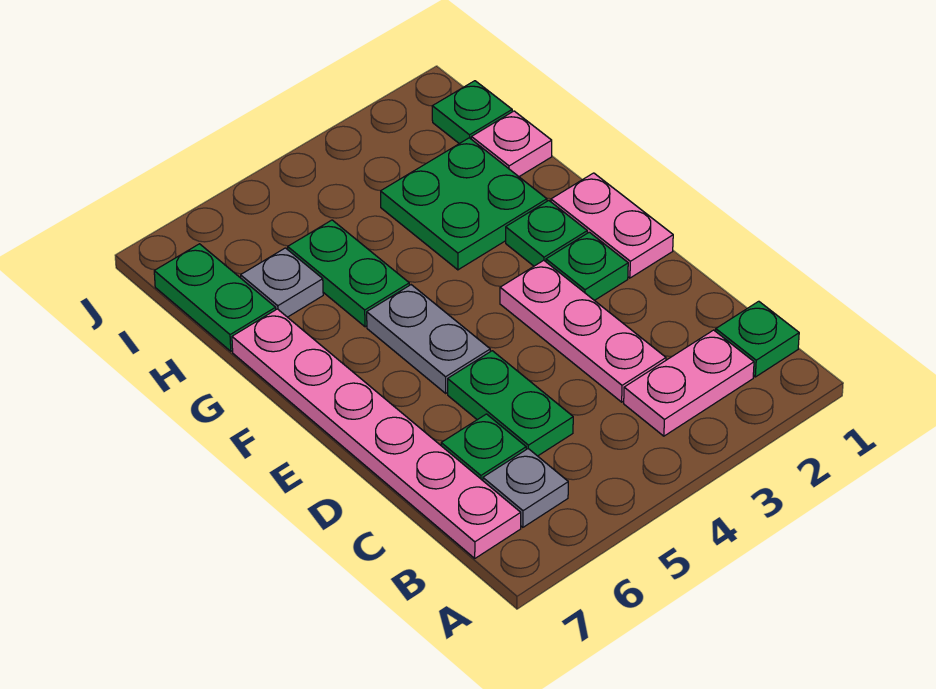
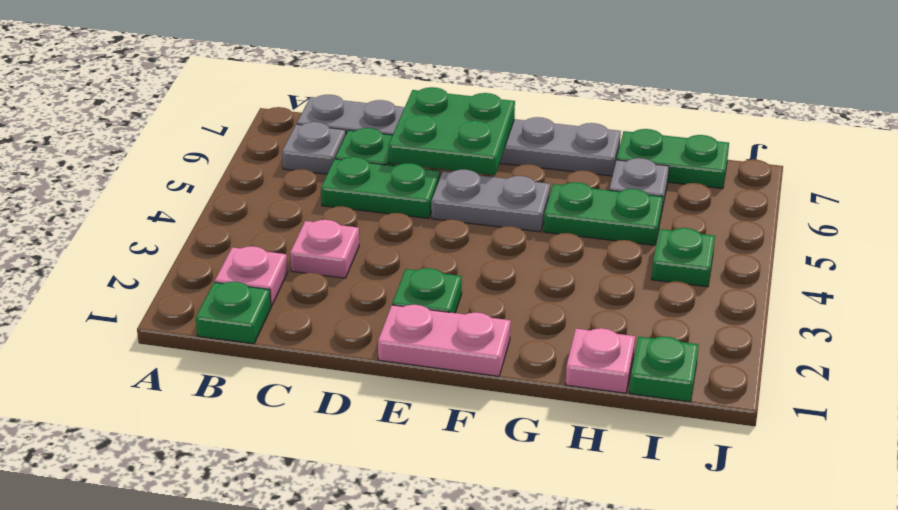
pink 1x2 plate [624,330,754,436] -> pink 1x1 plate [215,246,288,306]
pink 1x6 plate [232,309,521,558] -> grey 1x6 plate [297,95,621,176]
pink 1x3 plate [500,260,666,402] -> pink 1x1 plate [290,220,359,278]
green 1x1 plate [506,201,587,266] -> green 1x1 plate moved to [652,228,715,287]
green 2x2 plate [381,138,547,270] -> green 2x2 plate moved to [388,87,515,175]

